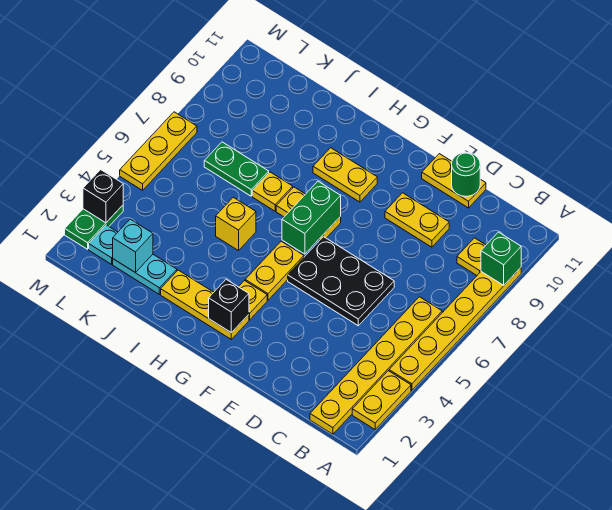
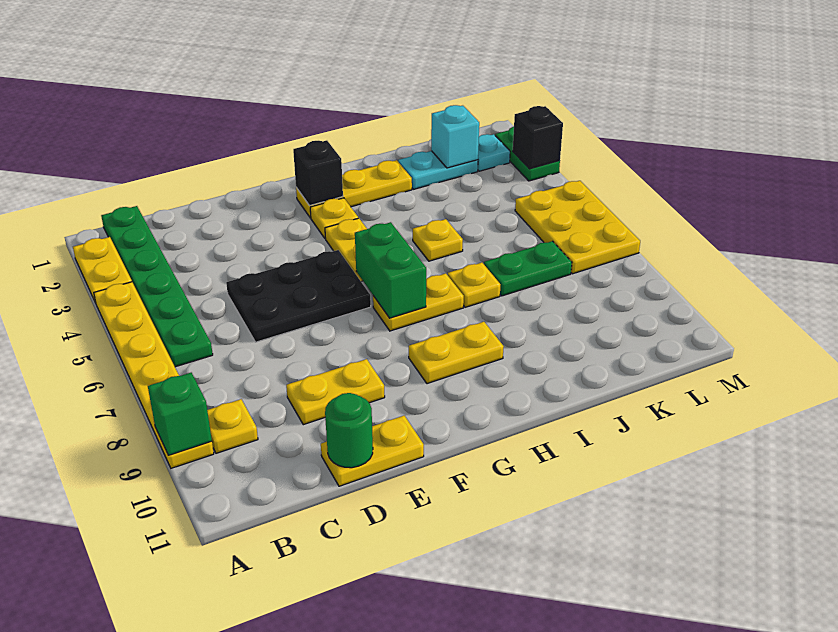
yellow 1x6 plate [310,297,442,434] -> green 1x6 plate [101,206,213,367]
yellow 1x1 brick [216,197,256,251] -> yellow 1x1 plate [413,219,463,261]
yellow 1x3 plate [120,112,197,190] -> yellow 2x3 plate [515,181,640,274]

